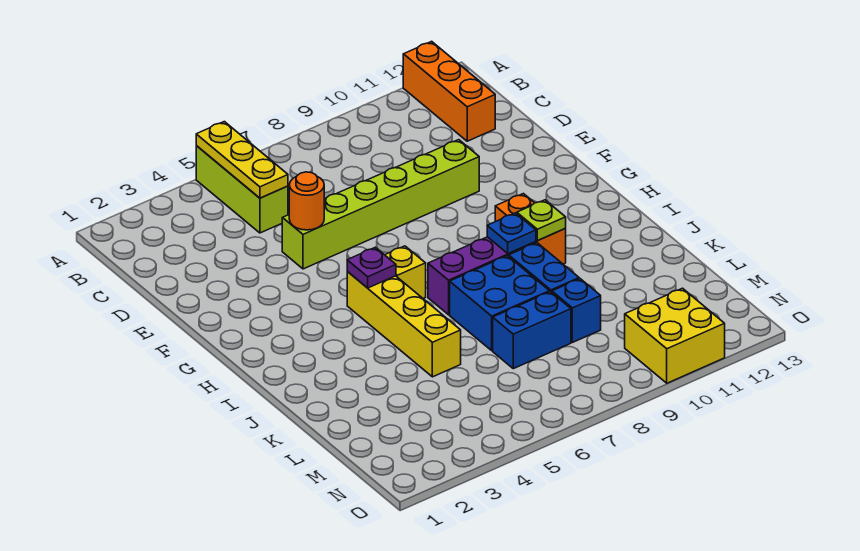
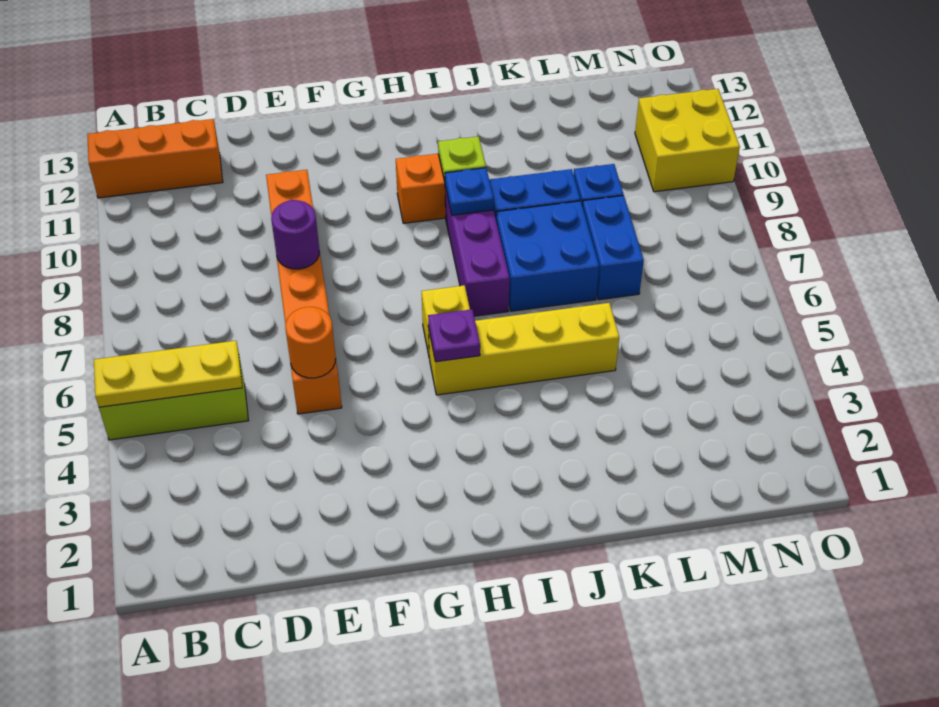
lime 1x6 brick [282,140,479,269] -> orange 1x6 brick [266,170,342,414]
none -> purple 1x1 round brick [271,200,319,269]

